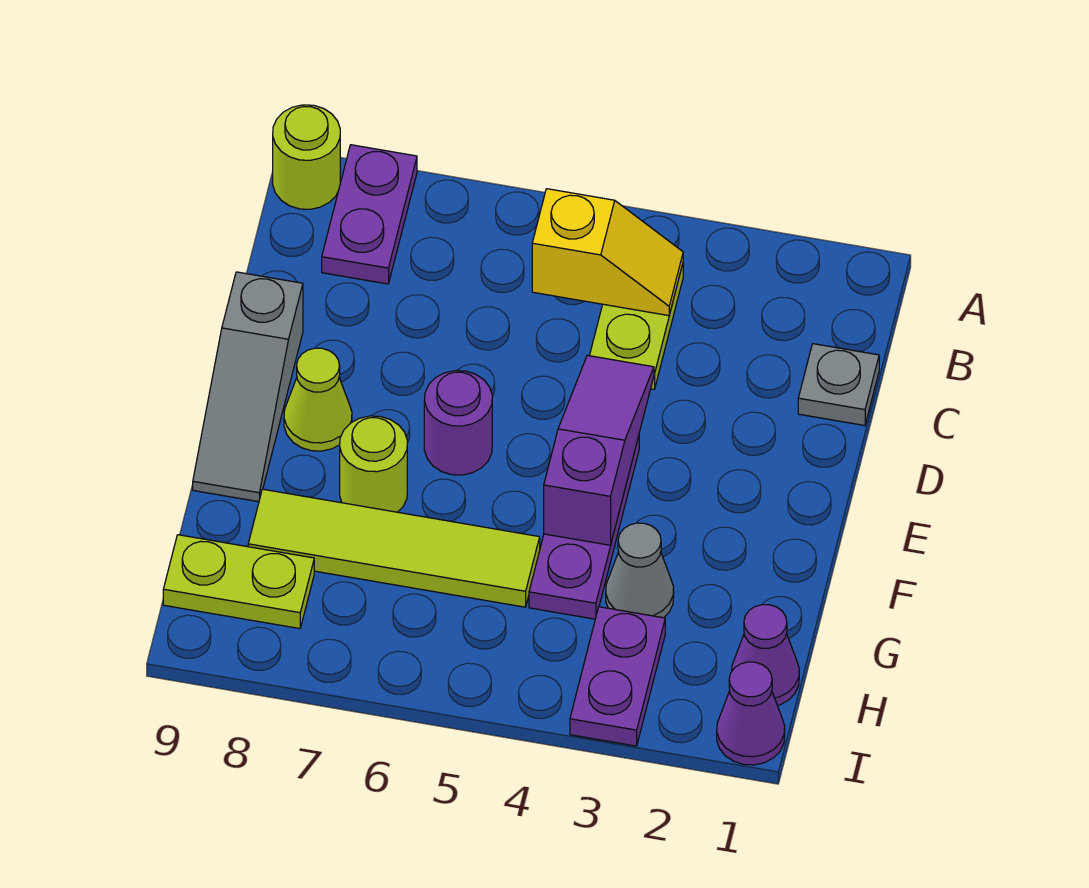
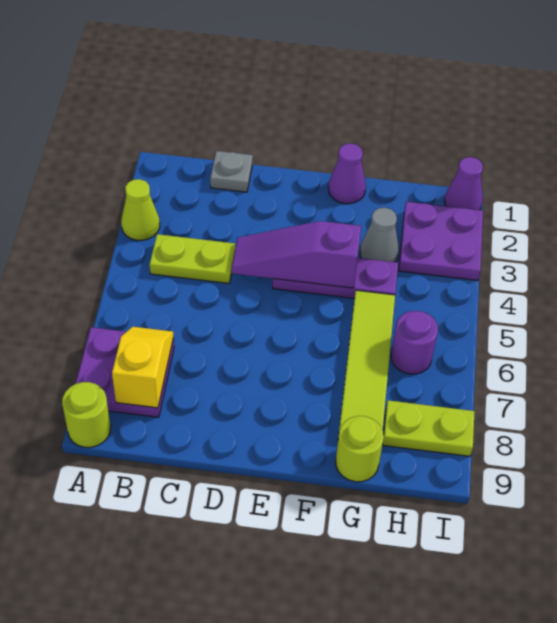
purple 1x2 plate [322,145,417,284] -> purple 2x2 plate [76,327,174,417]
yellow 1x2 slope [532,189,683,316] -> yellow 1x2 slope moved to [112,327,174,408]
grey 1x3 slope [193,272,303,502] -> none
purple 1x1 round brick [424,371,492,475] -> purple 1x1 round brick moved to [391,311,438,374]
lime 1x1 cone [284,348,352,451] -> lime 1x1 cone moved to [121,179,160,240]
lime 1x1 round brick [340,416,407,512] -> lime 1x1 round brick moved to [336,416,384,482]
purple 1x1 cone [732,605,799,706] -> purple 1x1 cone moved to [328,143,366,204]
purple 1x2 plate [570,607,665,746] -> purple 2x2 plate [399,202,483,280]
lime 1x2 plate [163,535,314,629] -> lime 1x2 plate turned to [383,400,475,456]

